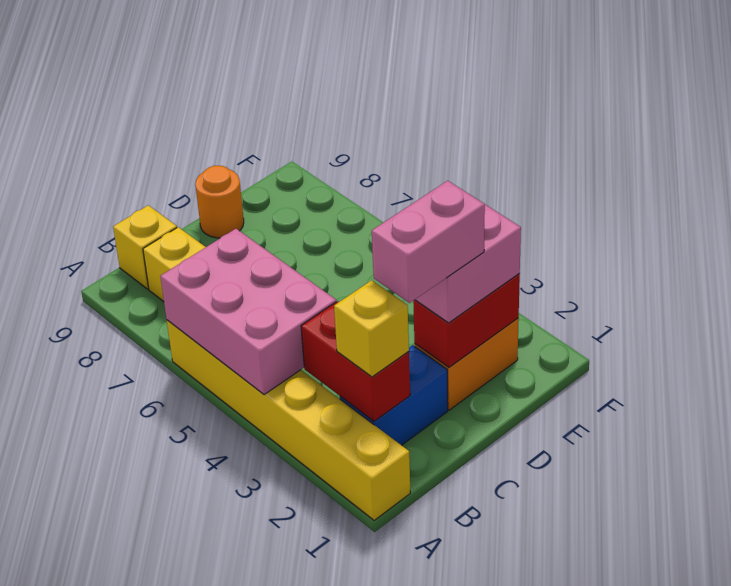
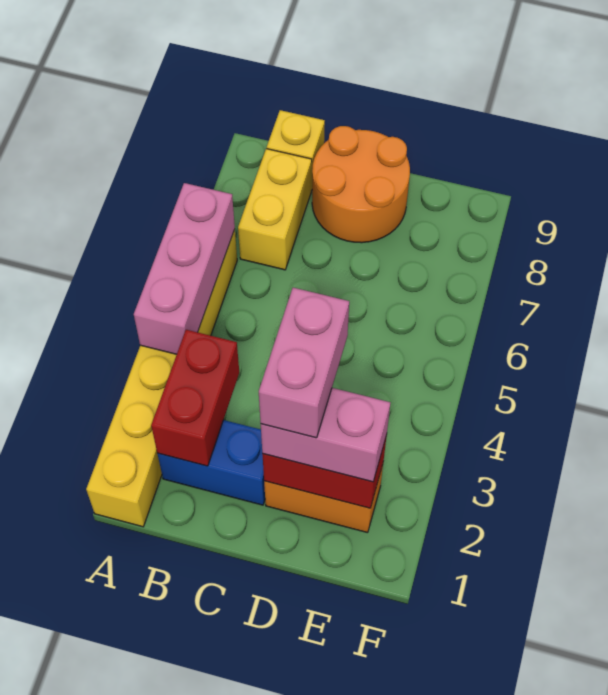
pink 2x3 brick [160,229,336,395] -> pink 1x3 brick [134,183,235,354]
yellow 1x1 brick [334,280,409,377] -> none
pink 1x2 brick [372,181,485,303] -> pink 1x2 brick turned to [259,288,349,438]
orange 1x1 round brick [195,166,244,238] -> orange 2x2 round brick [312,126,410,243]

